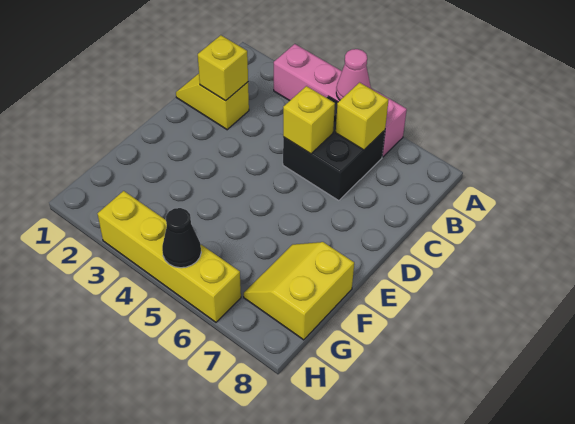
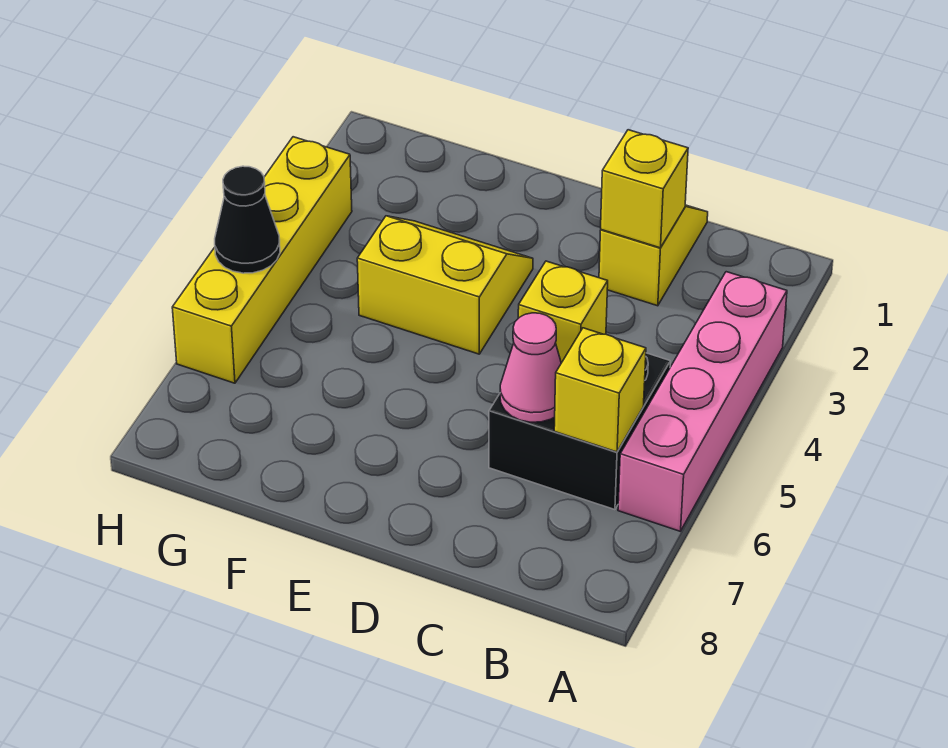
pink 1x1 cone [336,49,371,100] -> pink 1x1 cone moved to [500,313,561,422]
yellow 2x2 slope [244,242,354,340] -> yellow 2x2 slope moved to [357,216,533,354]

